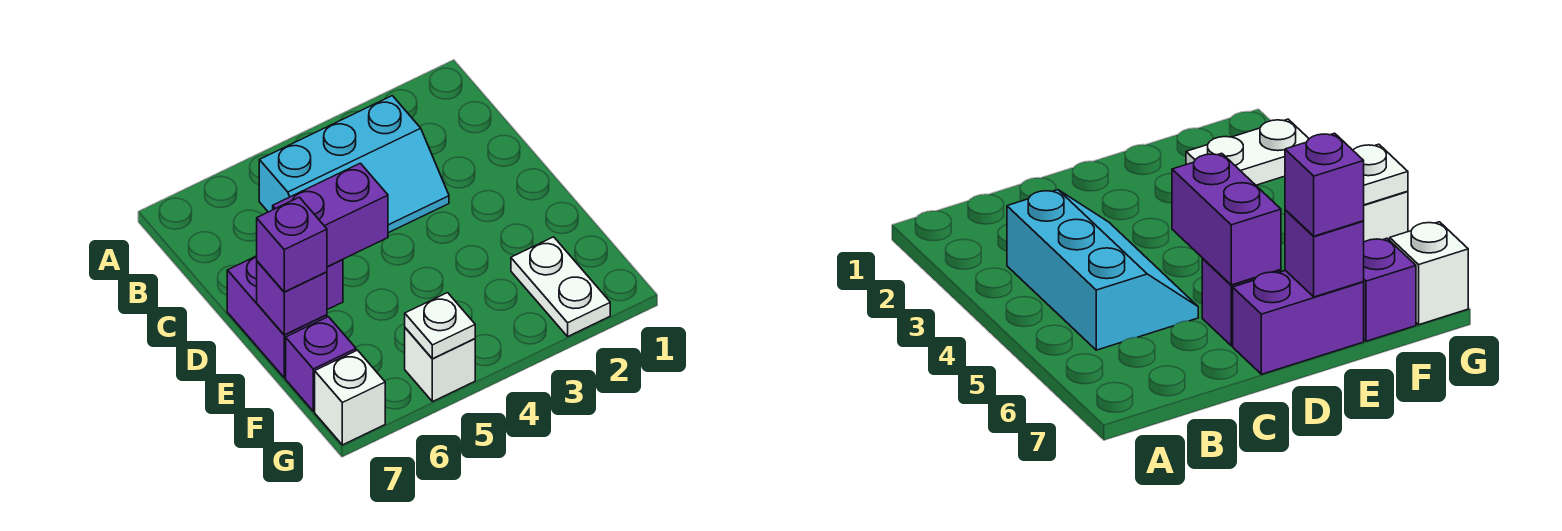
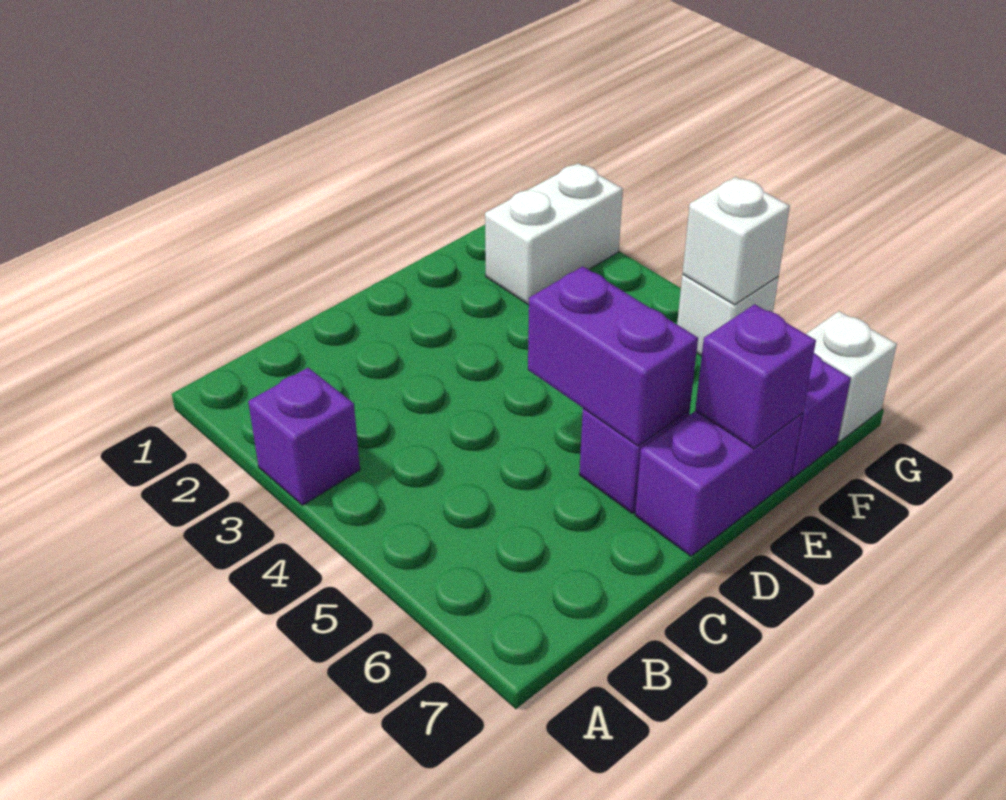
cyan 2x3 slope [259,96,449,233] -> none
purple 1x1 brick [257,197,327,292] -> purple 1x1 brick moved to [248,368,360,505]
white 1x2 plate [511,237,610,336] -> white 1x2 brick [485,163,623,305]
white 1x1 plate [405,293,475,359] -> white 1x1 brick [682,177,790,305]

